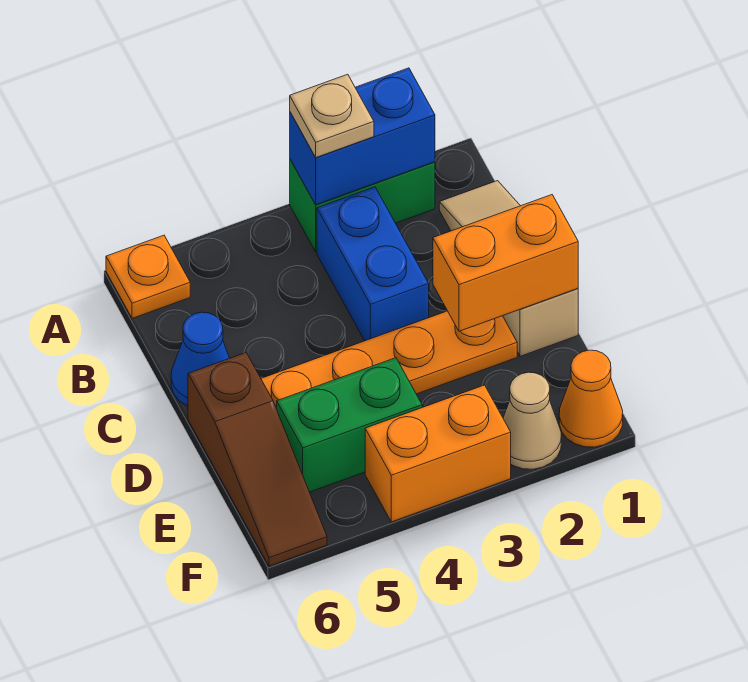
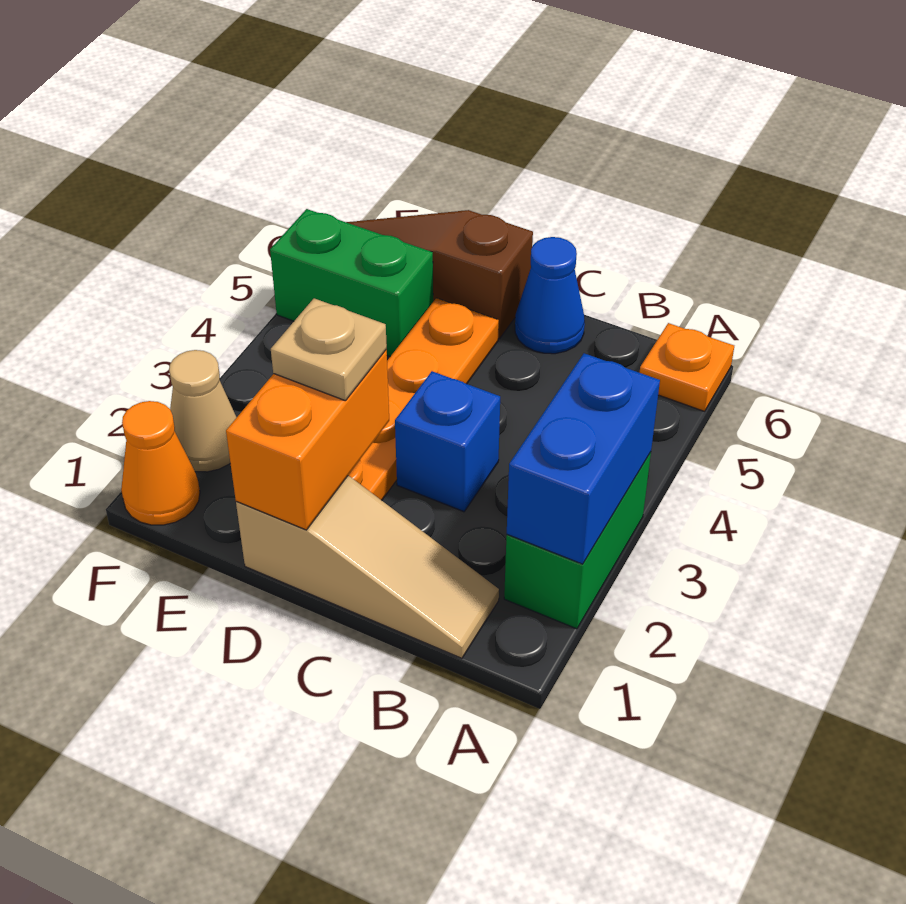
tan 1x1 plate [290,74,374,157] -> tan 1x1 plate moved to [271,298,387,401]
blue 1x2 brick [317,187,429,341] -> blue 1x1 brick [395,371,500,512]
green 1x2 brick [277,358,422,492] -> green 1x2 brick turned to [270,209,433,356]
orange 1x2 brick [365,385,511,522] -> none

